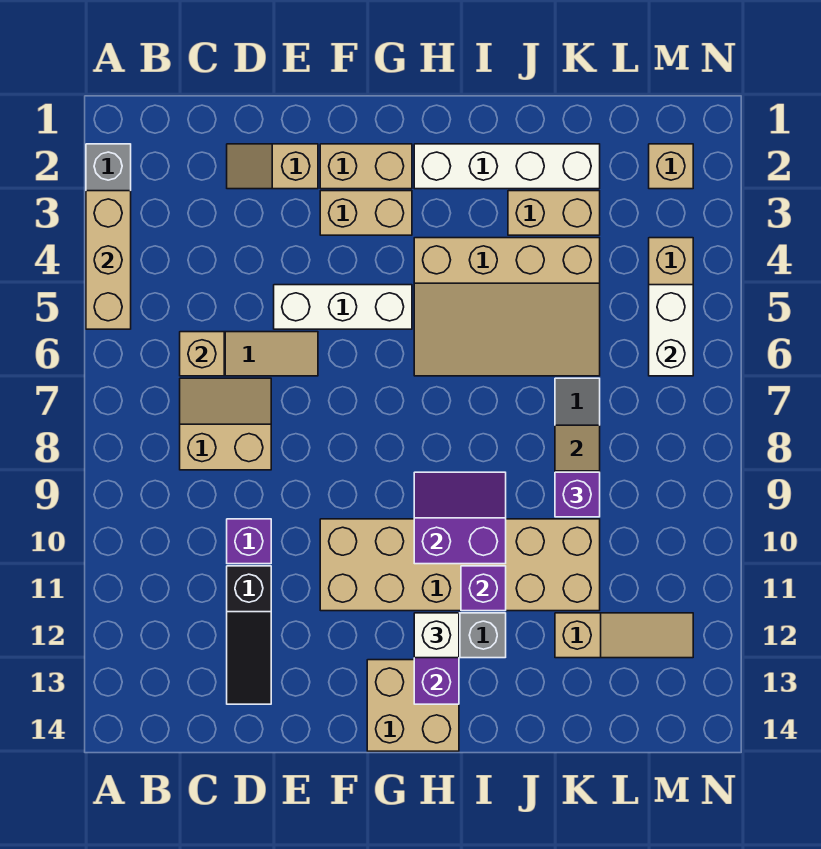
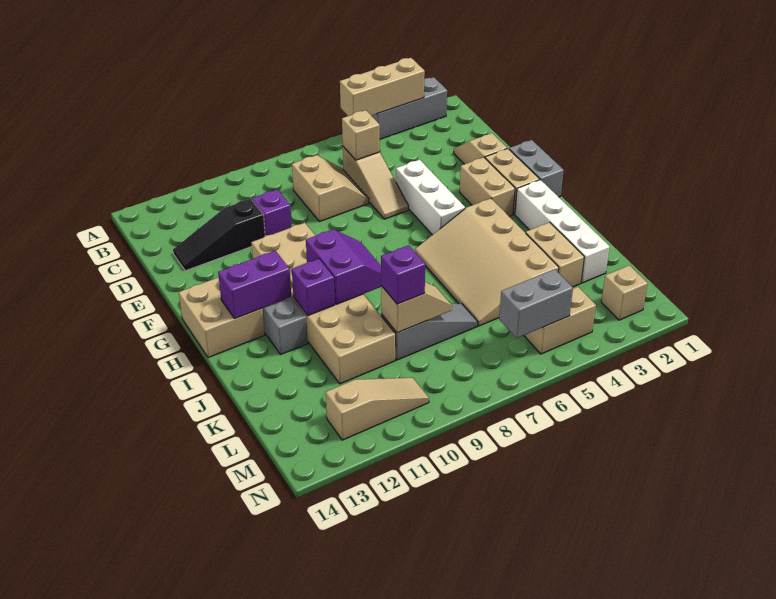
none -> grey 1x2 brick [509,140,564,197]
white 1x1 brick [414,613,459,658] -> none
tan 1x3 slope [555,613,693,658] -> tan 1x3 slope turned to [326,378,429,440]
white 1x2 brick [649,285,693,376] -> grey 1x2 brick [499,269,573,338]

